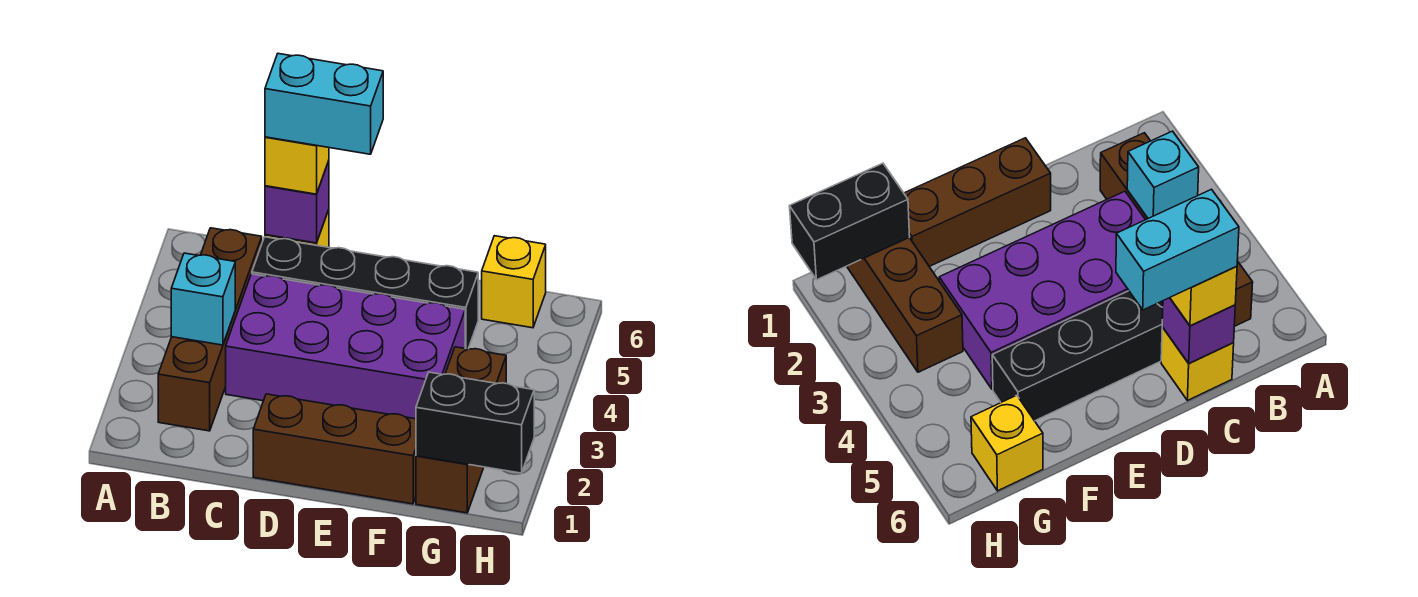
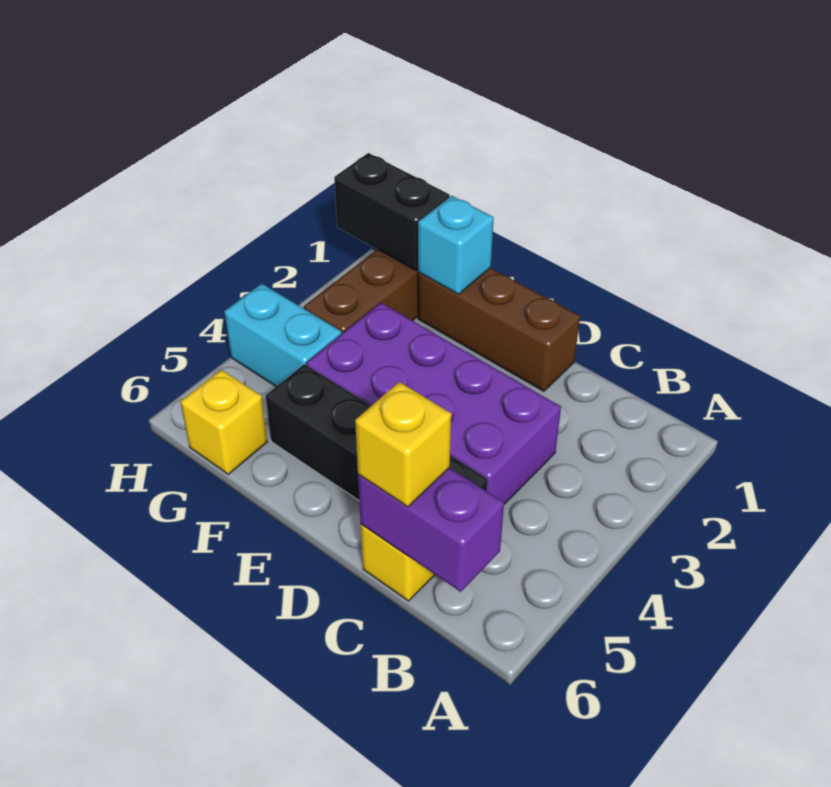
brown 1x4 brick [158,228,262,431] -> none
cyan 1x1 brick [171,253,235,345] -> cyan 1x1 brick moved to [418,196,494,294]
purple 1x1 brick [265,161,329,243] -> purple 1x2 brick [358,468,504,592]
cyan 1x2 brick [265,54,383,154] -> cyan 1x2 brick moved to [224,284,342,387]

